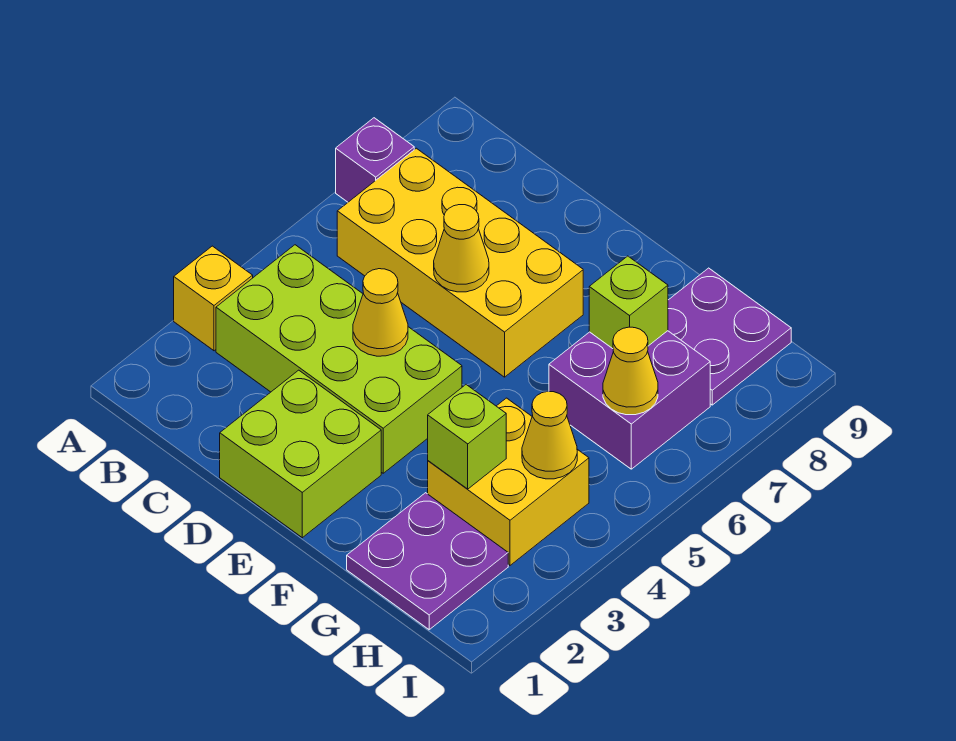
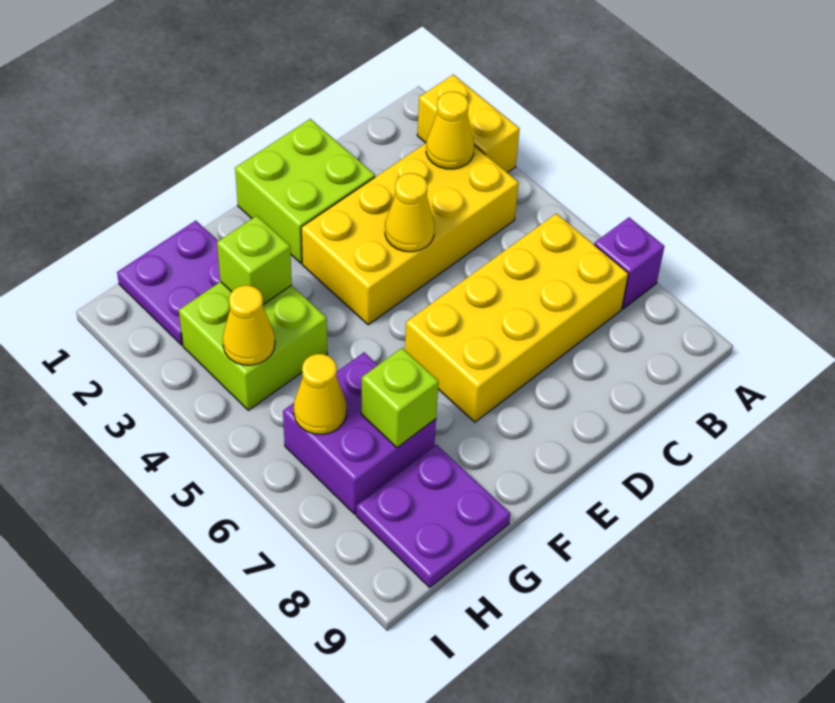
yellow 1x1 brick [174,246,253,351] -> yellow 1x2 brick [417,74,520,173]
lime 2x4 brick [216,245,462,473] -> yellow 2x4 brick [301,143,519,325]
yellow 1x1 cone [434,205,489,292] -> yellow 1x1 cone moved to [426,92,474,169]
yellow 2x2 brick [428,398,589,565] -> lime 2x2 brick [179,282,327,410]

